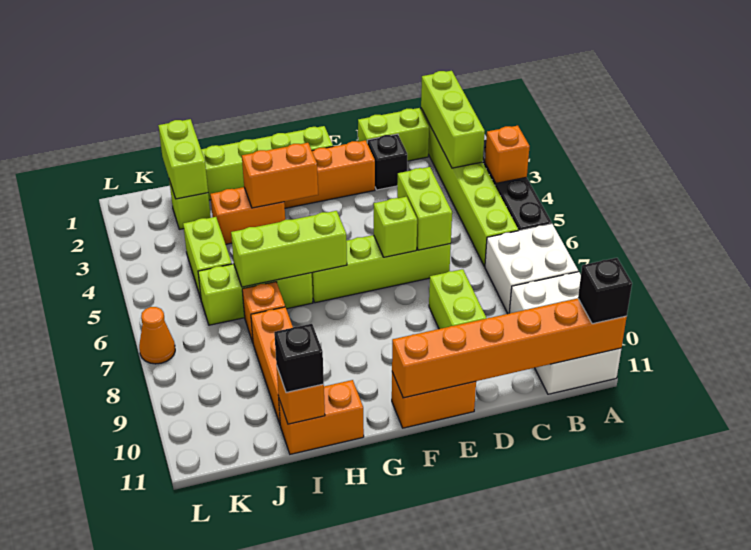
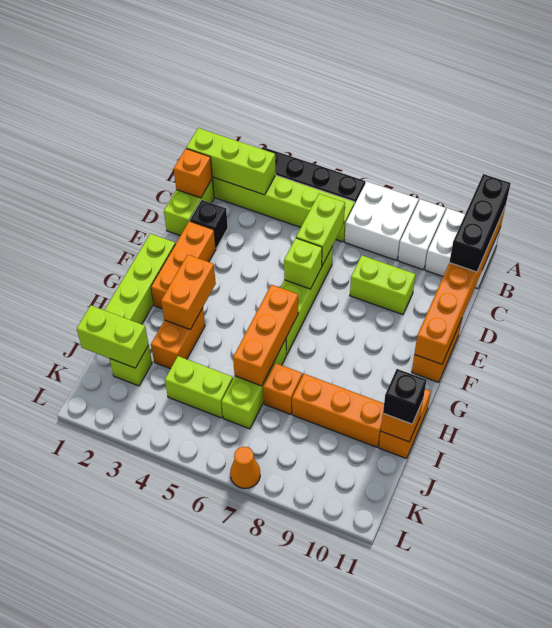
orange 1x1 brick [485,126,530,183] -> orange 1x1 brick moved to [174,149,212,198]
black 1x1 brick [578,258,632,324] -> black 1x3 brick [449,174,511,272]
lime 1x2 brick [397,167,452,250] -> lime 1x2 brick turned to [296,194,345,266]
lime 1x3 brick [231,211,347,287] -> orange 1x3 brick [233,285,298,386]

